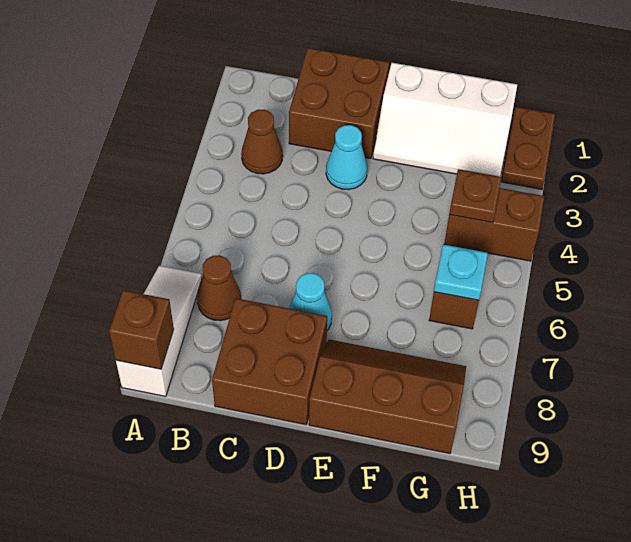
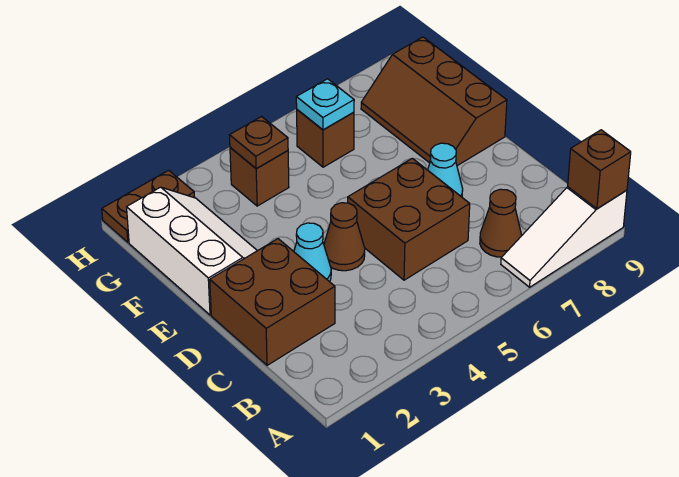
brown 1x1 cone [241,110,283,174] -> brown 1x1 cone moved to [324,203,365,271]
brown 2x2 brick [212,298,327,425] -> brown 2x2 brick moved to [348,158,470,280]
brown 1x2 brick [444,188,544,261] -> brown 1x1 brick [230,147,289,206]

